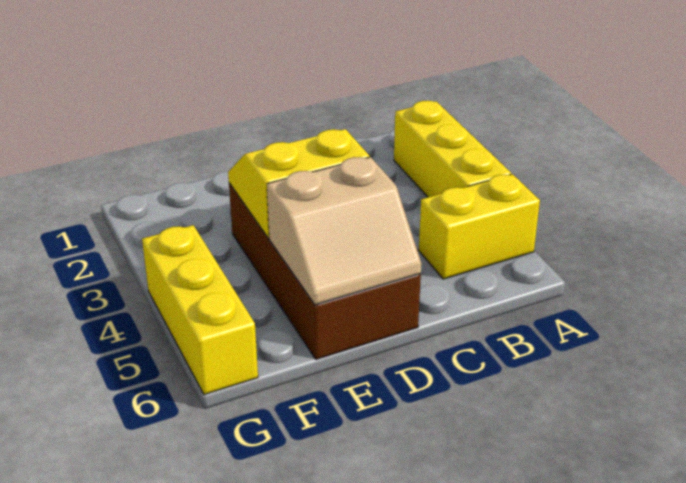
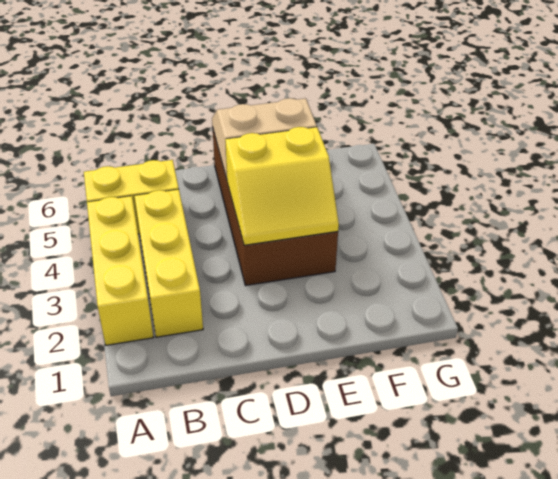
yellow 1x3 brick [142,225,258,395] -> yellow 1x3 brick moved to [135,189,203,337]

